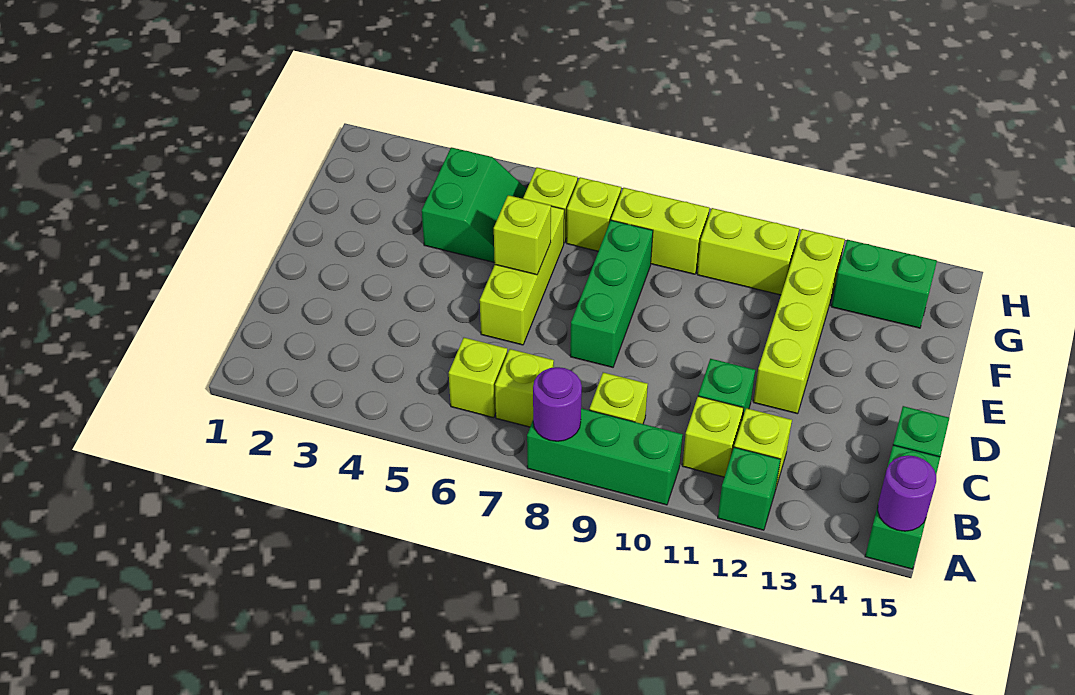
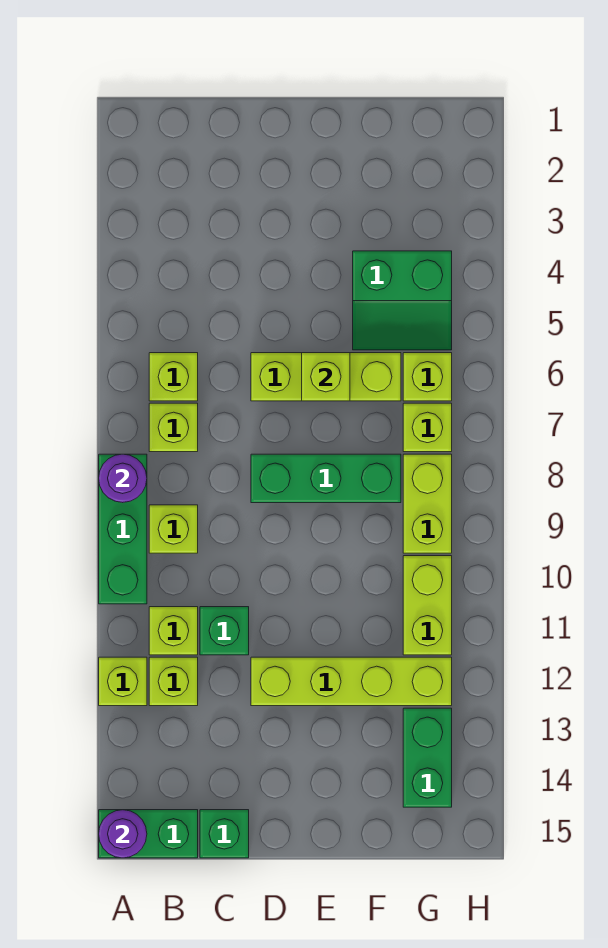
green 1x1 brick [718,447,781,530] -> lime 1x1 brick [99,657,147,706]

